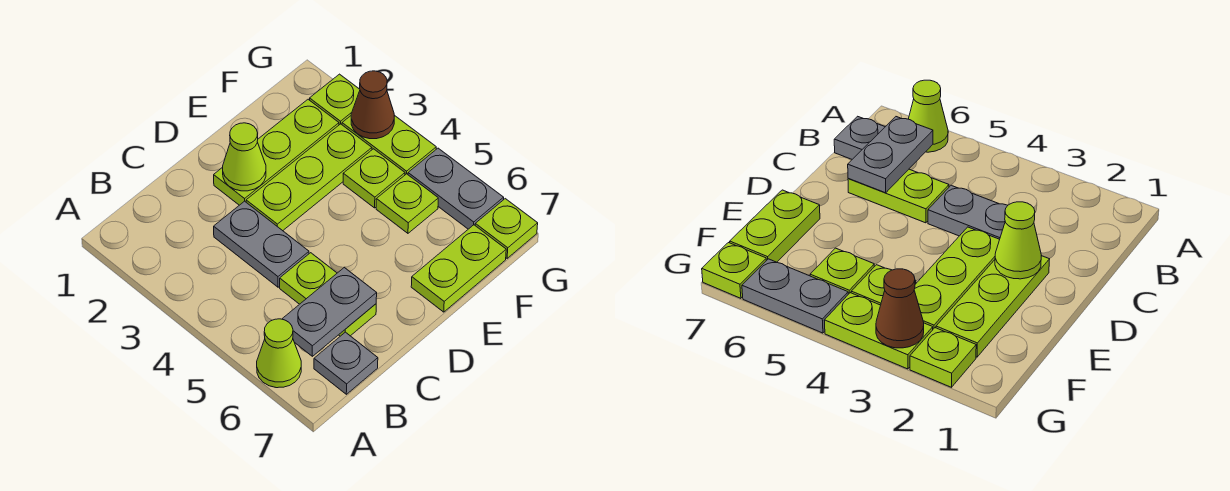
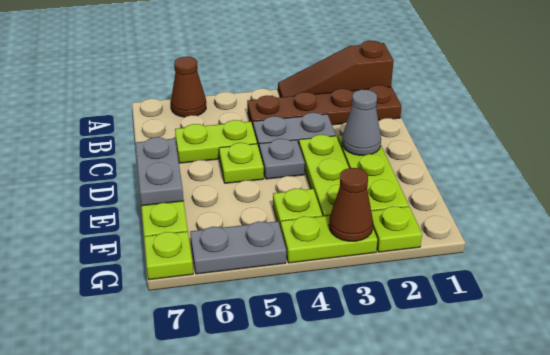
none -> brown 1x3 slope [278,41,394,97]
lime 1x1 cone [257,319,301,388] -> brown 1x1 cone [171,57,206,117]
none -> brown 1x4 plate [247,85,402,126]
grey 1x2 plate [282,268,377,356] -> grey 1x2 plate moved to [136,137,184,206]
grey 1x1 plate [314,332,378,394] -> grey 1x1 plate moved to [259,139,305,179]
lime 1x1 cone [223,123,266,191] -> grey 1x1 cone [342,89,381,155]
lime 1x1 plate [376,174,438,233] -> lime 1x1 plate moved to [219,143,264,183]

